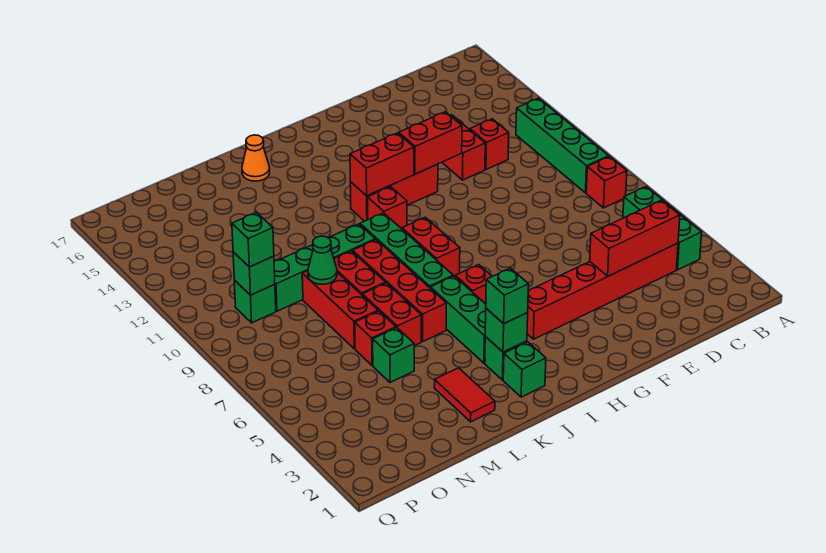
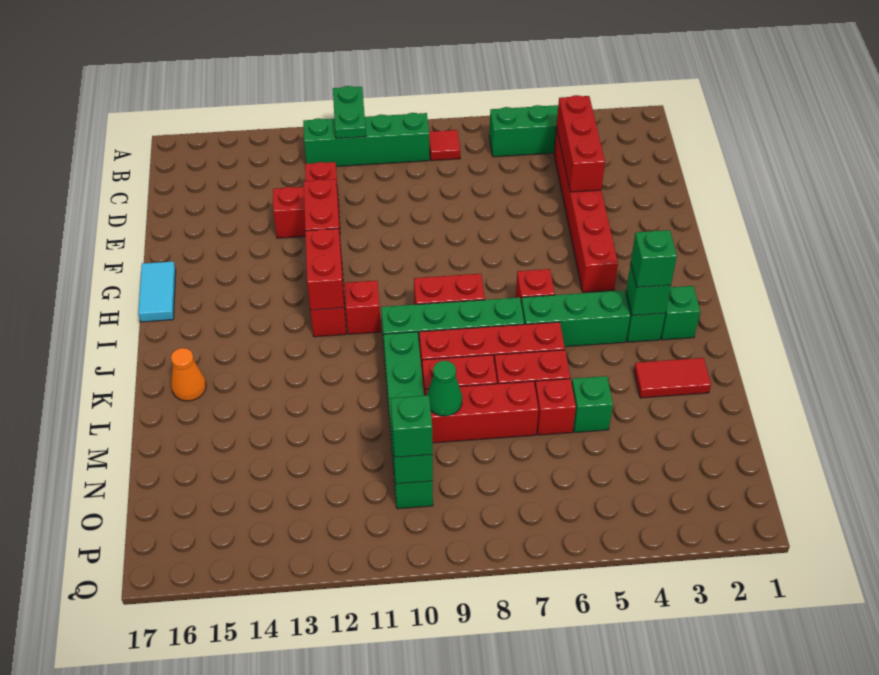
none -> green 1x2 plate [333,86,366,139]
red 1x1 brick [586,157,627,208] -> red 1x1 tile [429,130,460,161]
none -> cyan 1x2 tile [138,261,176,322]

